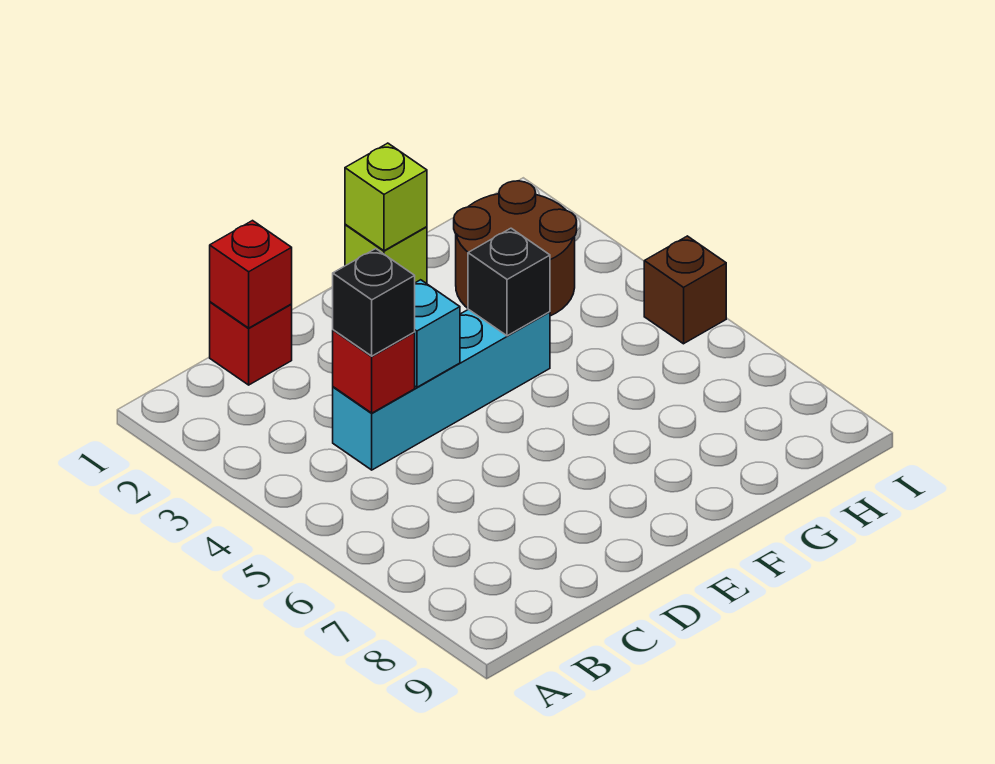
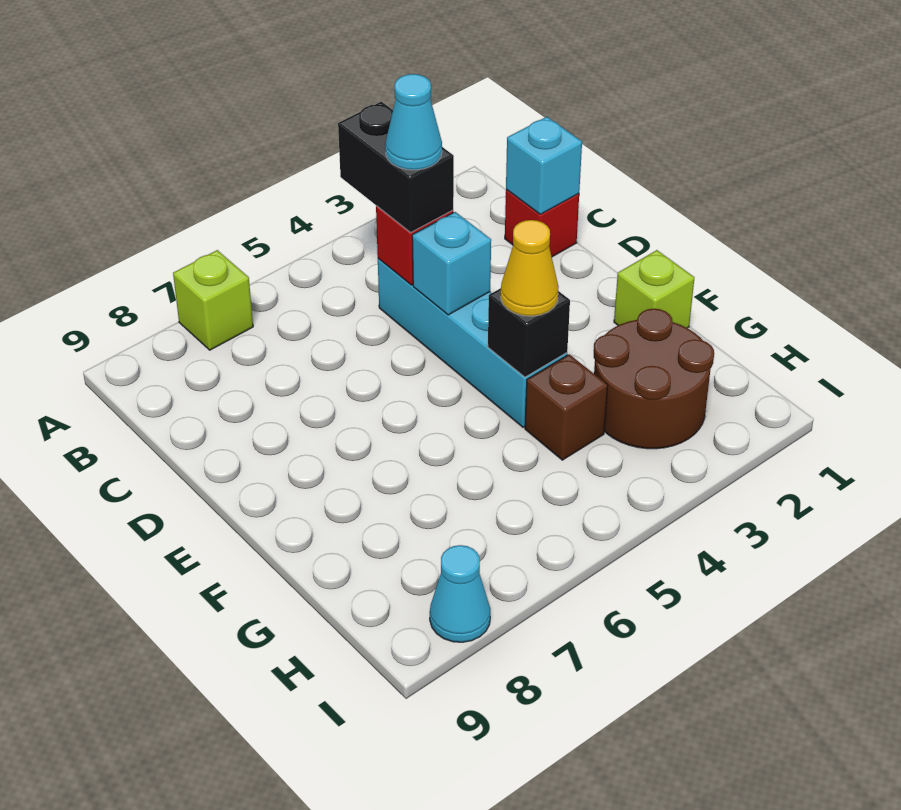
red 1x1 brick [210,221,292,328] -> cyan 1x1 brick [506,117,582,214]
black 1x1 brick [333,249,415,356] -> black 1x2 brick [338,102,454,232]
none -> cyan 1x1 cone [385,74,442,170]
lime 1x1 brick [345,143,427,251] -> lime 1x1 brick moved to [173,250,253,350]
none -> yellow 1x1 cone [501,220,559,316]
brown 1x1 brick [644,236,726,344] -> brown 1x1 brick moved to [525,354,608,460]
none -> cyan 1x1 cone [430,545,491,642]

